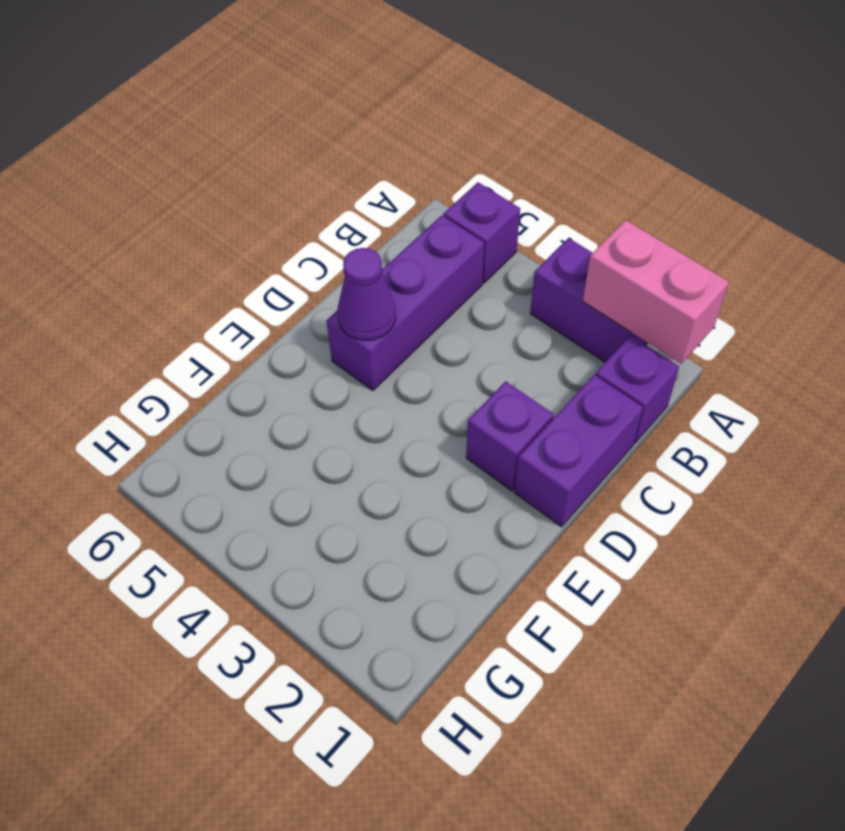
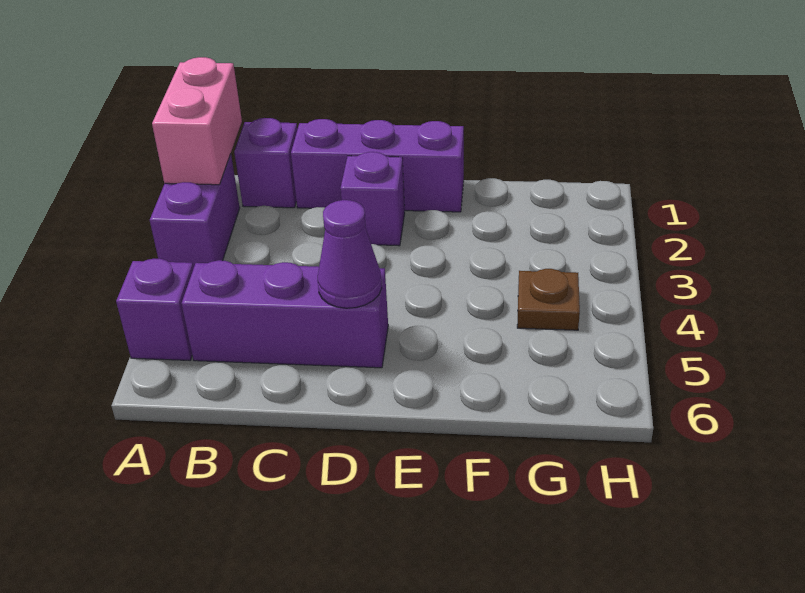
purple 1x2 brick [514,375,643,527] -> purple 1x3 brick [291,119,464,212]
none -> brown 1x1 plate [517,269,580,330]

